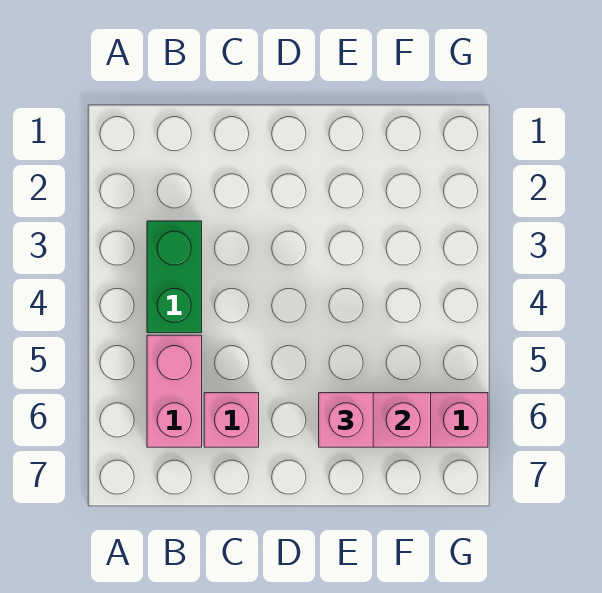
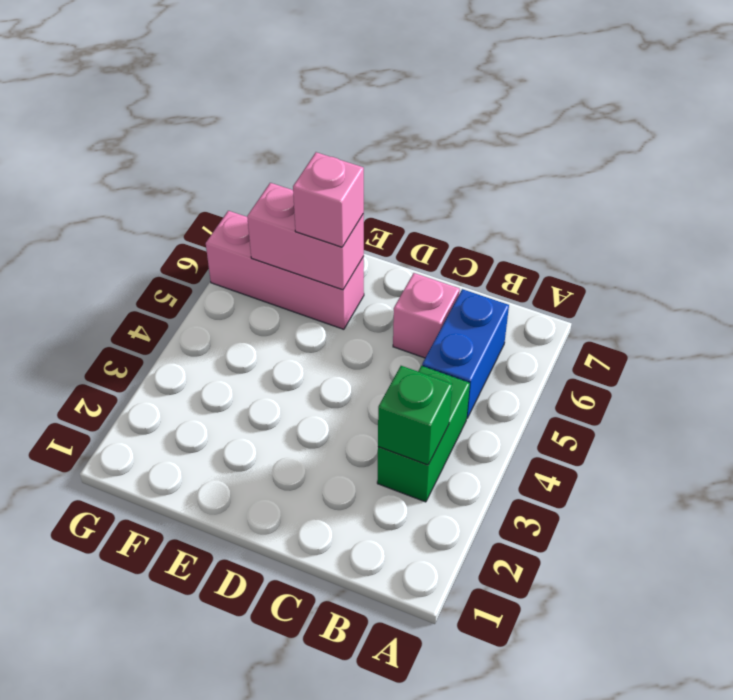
none -> green 1x1 brick [378,366,452,465]
pink 1x2 brick [147,335,202,447] -> blue 1x2 brick [422,289,509,418]

